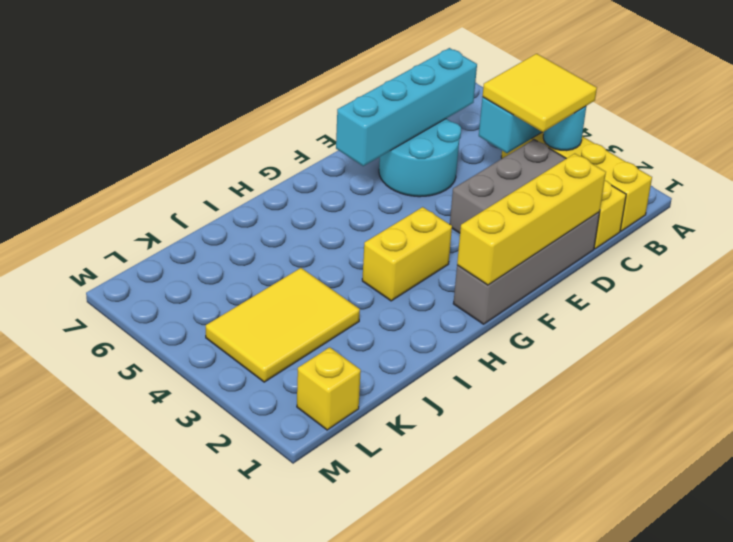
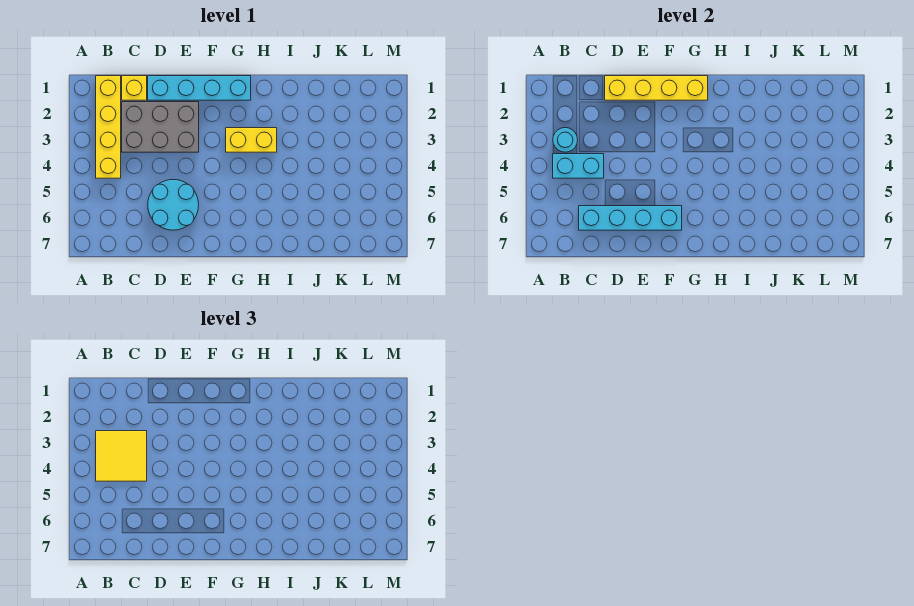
grey 1x4 brick [453,212,600,324] -> cyan 1x4 brick [148,76,251,100]
yellow 2x3 tile [206,268,360,382] -> none
yellow 1x1 brick [297,347,361,430] -> none

